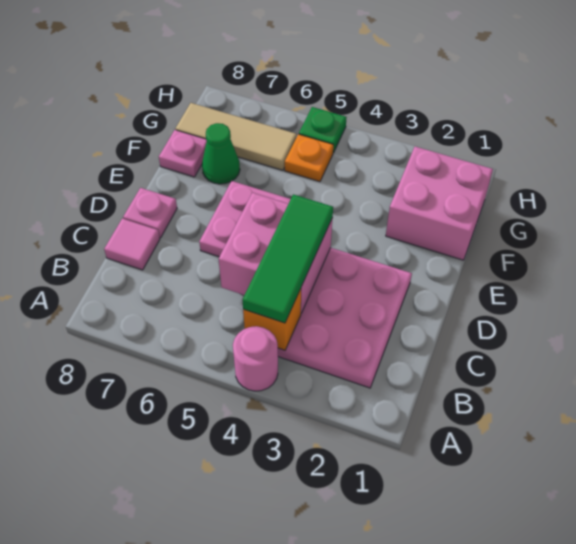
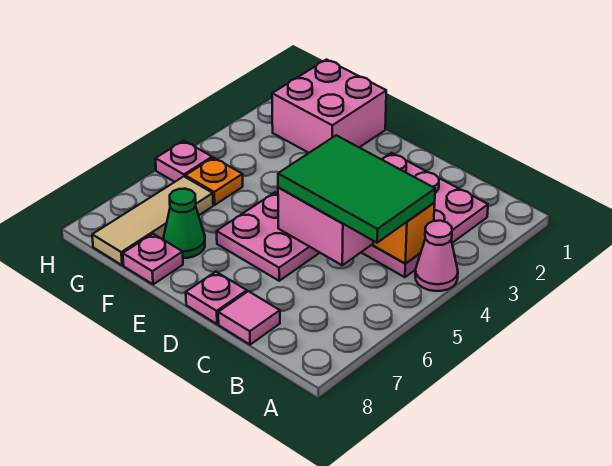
pink 1x1 round brick [233,326,278,391] -> pink 1x1 cone [415,221,458,291]
green 1x3 tile [243,194,333,323] -> green 2x3 tile [278,135,435,243]
green 1x1 plate [299,107,347,153] -> pink 1x1 plate [156,141,212,182]

